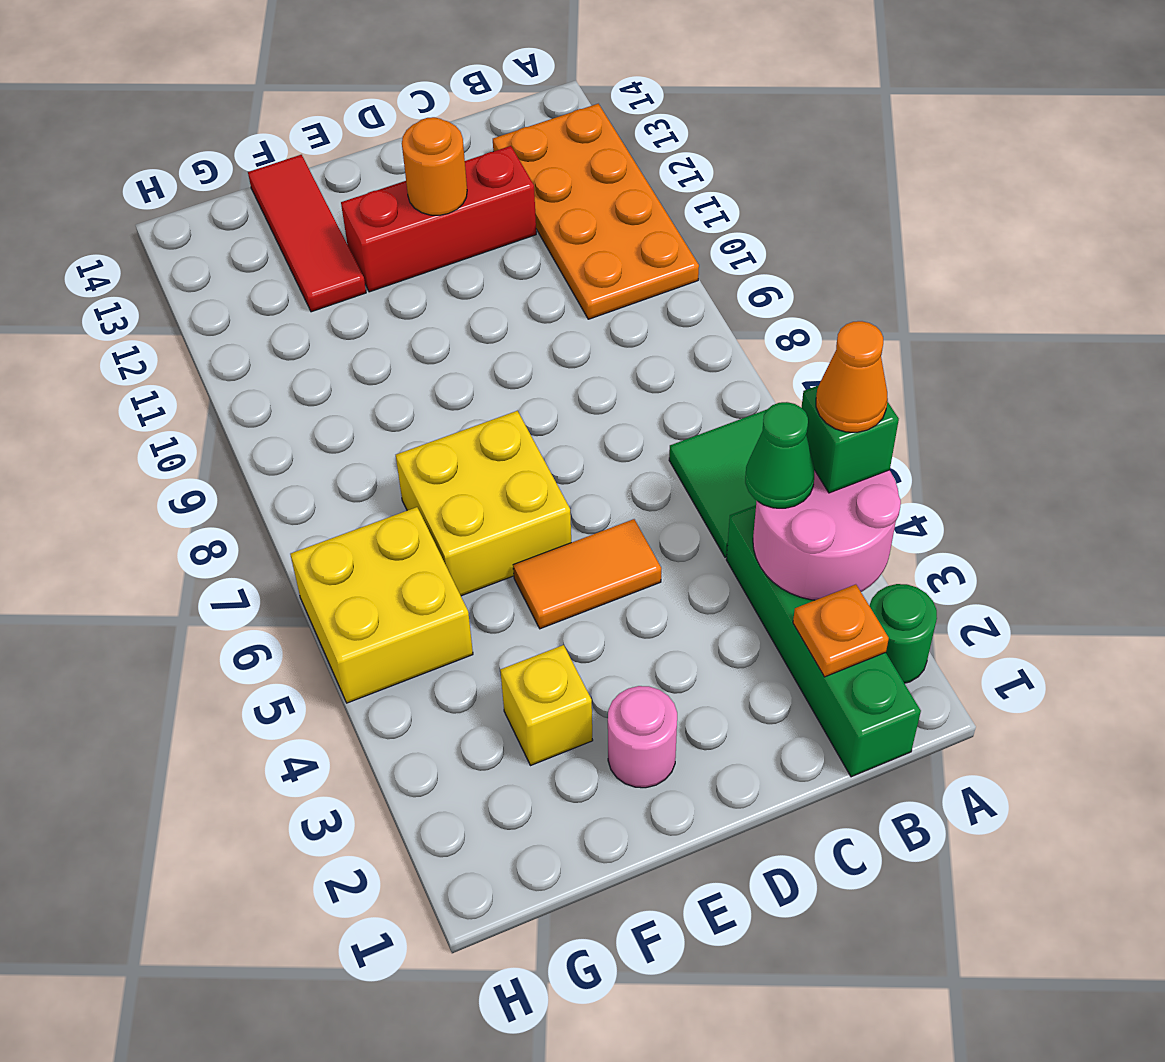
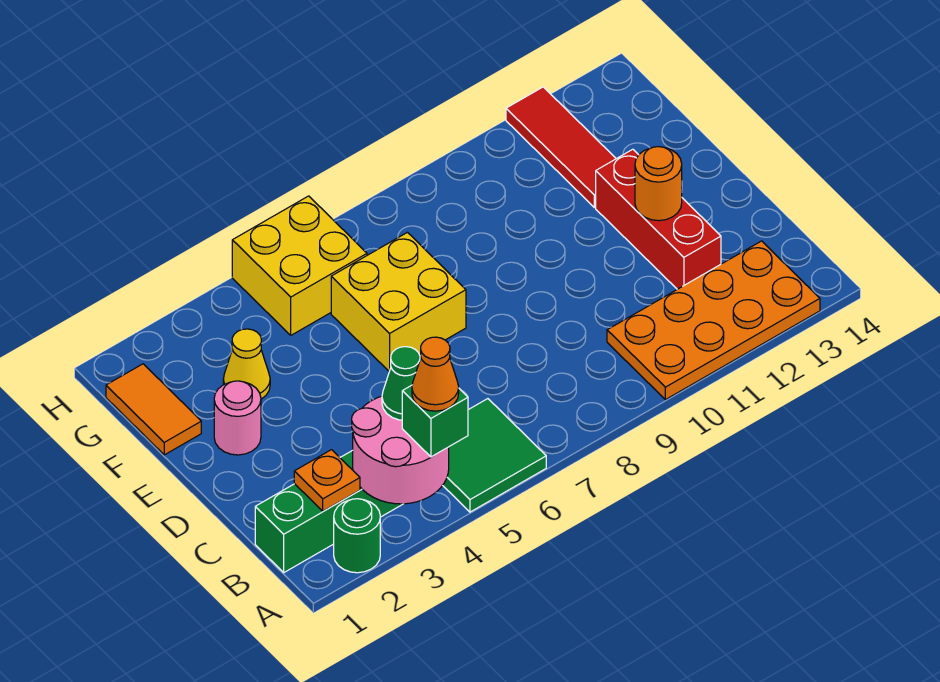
orange 1x2 tile [513,519,661,629] -> orange 1x2 tile moved to [106,364,201,455]
yellow 1x1 brick [500,645,593,766] -> yellow 1x1 cone [223,329,270,399]
red 1x3 tile [248,155,366,312] -> red 1x3 tile turned to [506,87,616,207]

